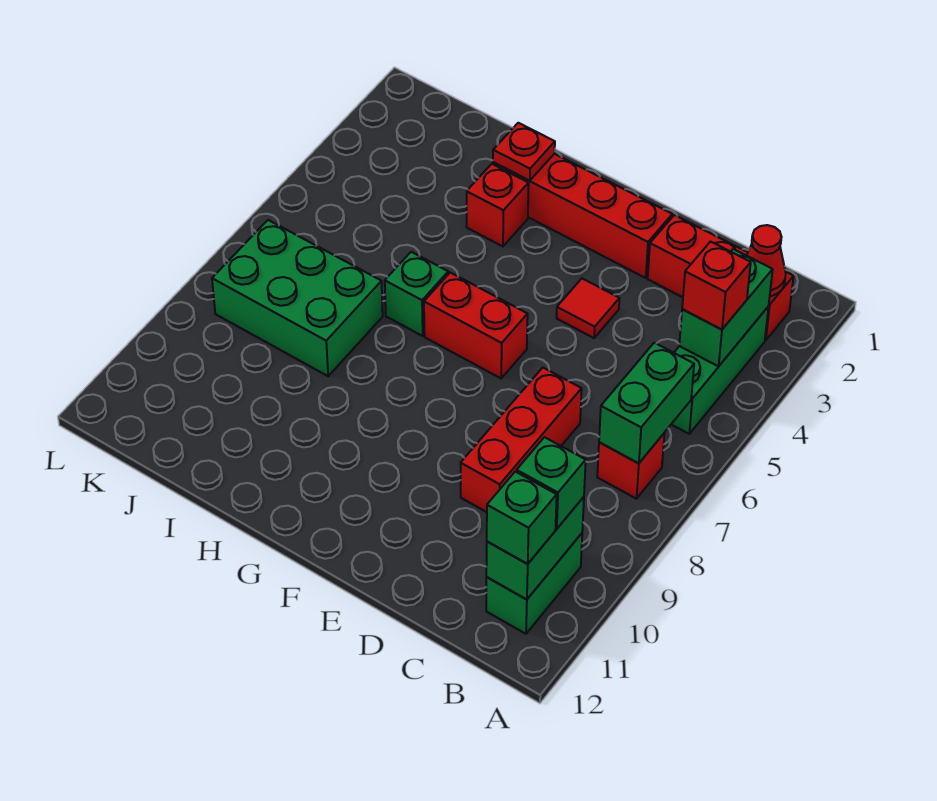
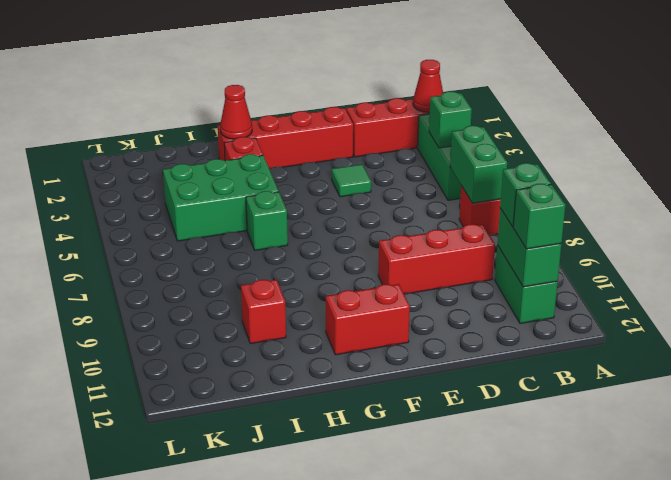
green 1x2 brick [679,249,773,366] -> green 1x1 brick [429,91,472,148]
red 1x1 brick [682,242,751,330] -> red 1x1 brick moved to [241,280,286,344]
red 1x3 brick [461,368,582,512] -> red 1x3 brick turned to [378,224,495,294]
red 1x1 tile [557,279,619,338] -> green 1x1 tile [332,164,371,197]
red 1x2 brick [424,273,528,378] -> red 1x2 brick moved to [326,284,410,355]
red 1x1 plate [493,123,555,181] -> red 1x1 cone [220,85,252,139]
green 2x3 brick [212,220,383,376] -> green 2x3 brick moved to [163,154,279,241]

